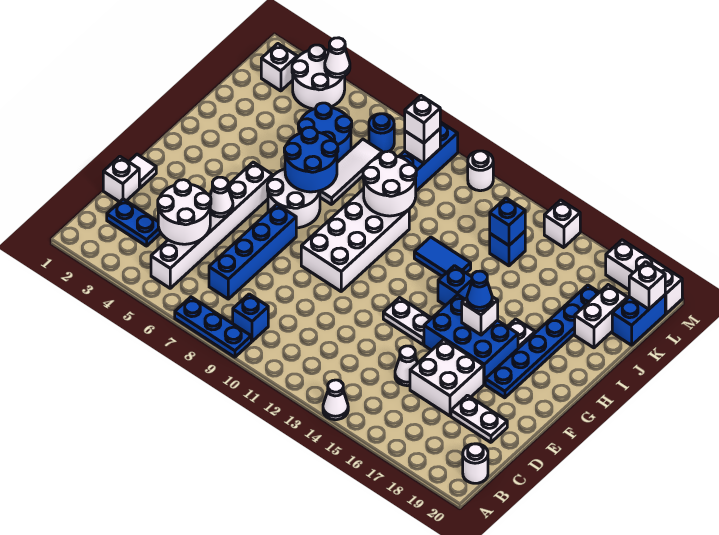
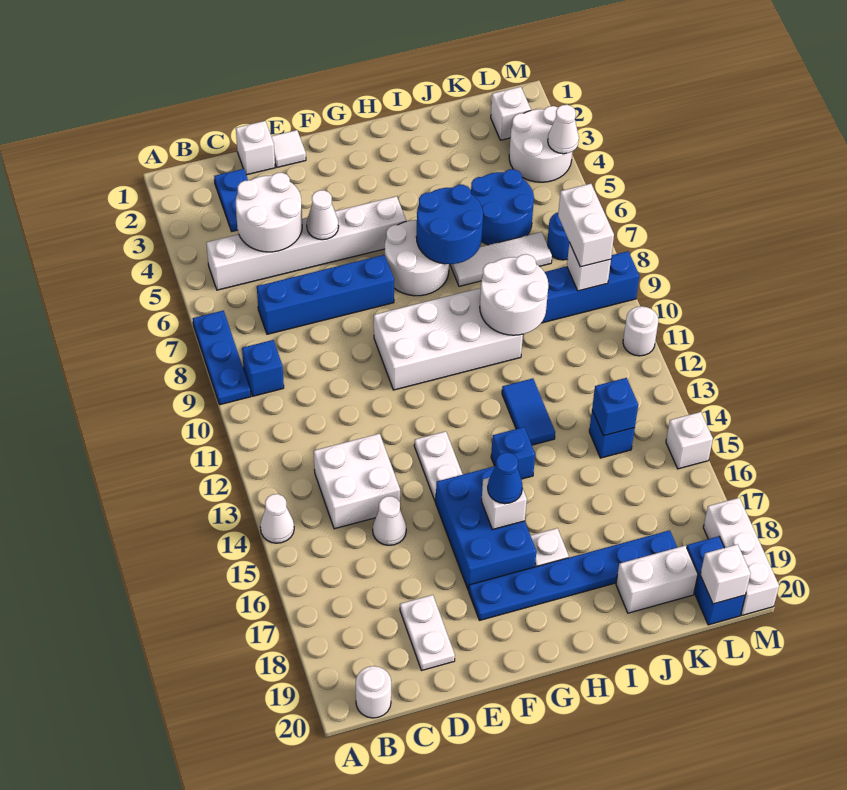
white 2x2 brick [410,340,484,416] -> white 2x2 brick moved to [314,434,400,529]
blue 1x2 brick [612,295,665,345] -> blue 1x2 brick turned to [687,536,745,625]
white 1x1 brick [405,96,440,143] -> white 1x2 brick [558,184,614,267]

